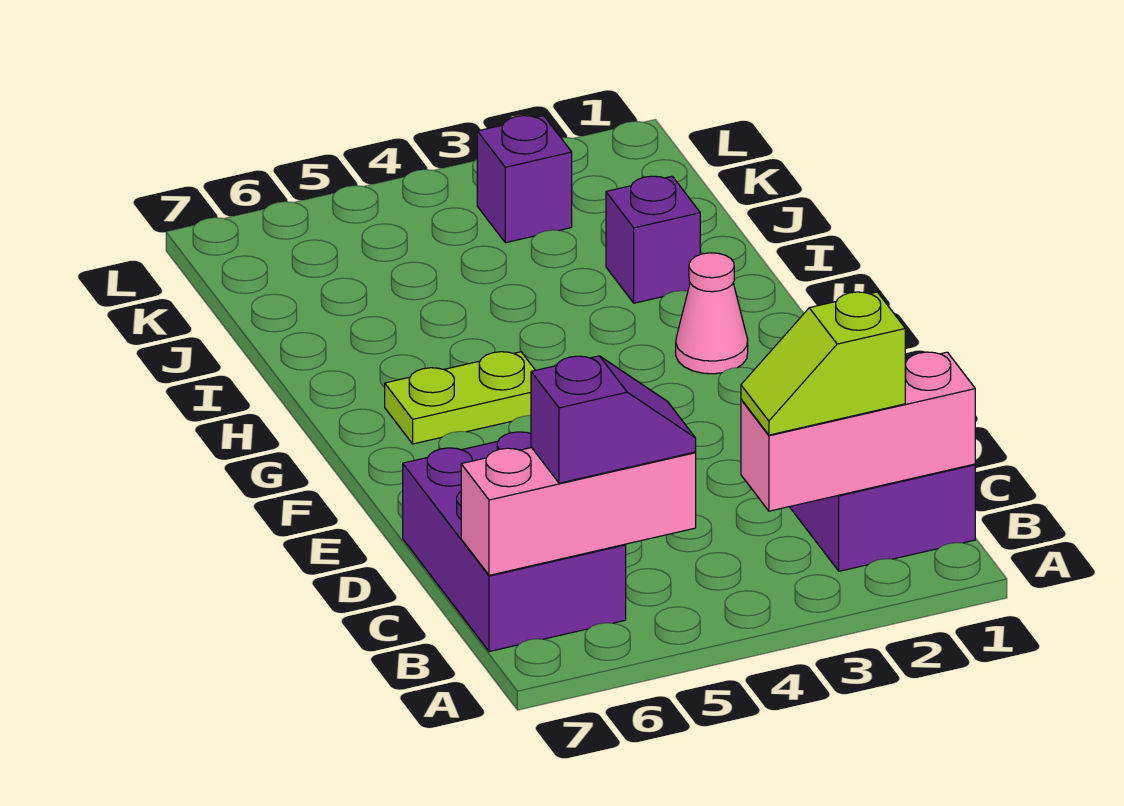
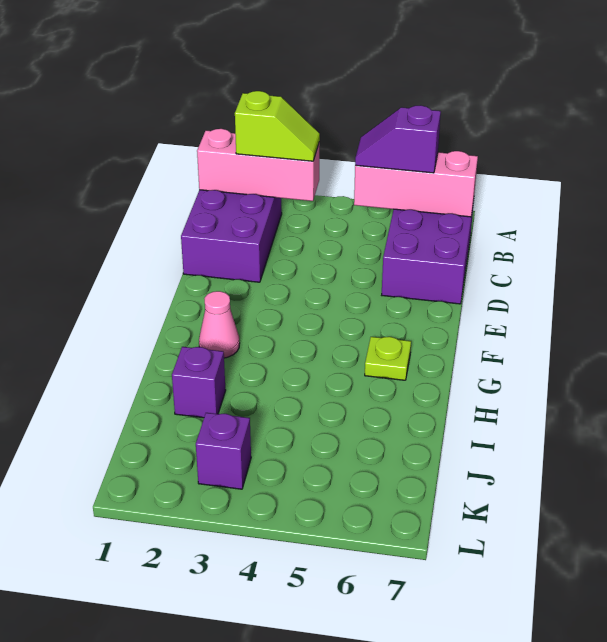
lime 1x2 plate [385,352,535,444] -> lime 1x1 plate [365,337,411,380]

